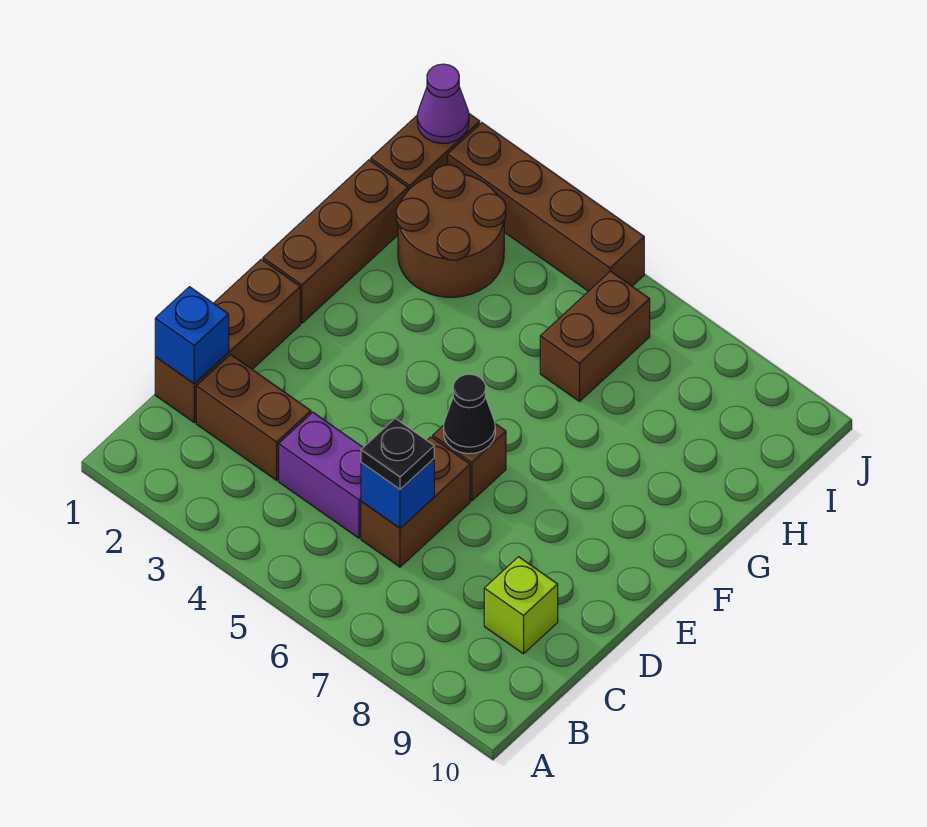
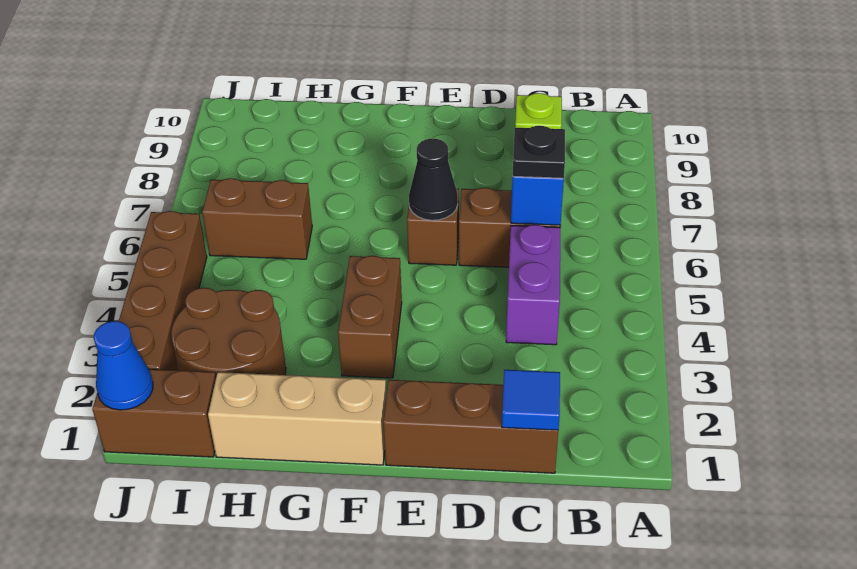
blue 1x1 brick [155,287,229,384] -> blue 1x1 tile [502,370,560,430]
brown 1x2 brick [196,354,311,480] -> brown 1x2 brick moved to [338,256,402,378]
brown 1x3 brick [263,160,408,323] -> tan 1x3 brick [208,372,386,465]
purple 1x1 cone [417,64,469,143] -> blue 1x1 cone [94,321,153,410]

